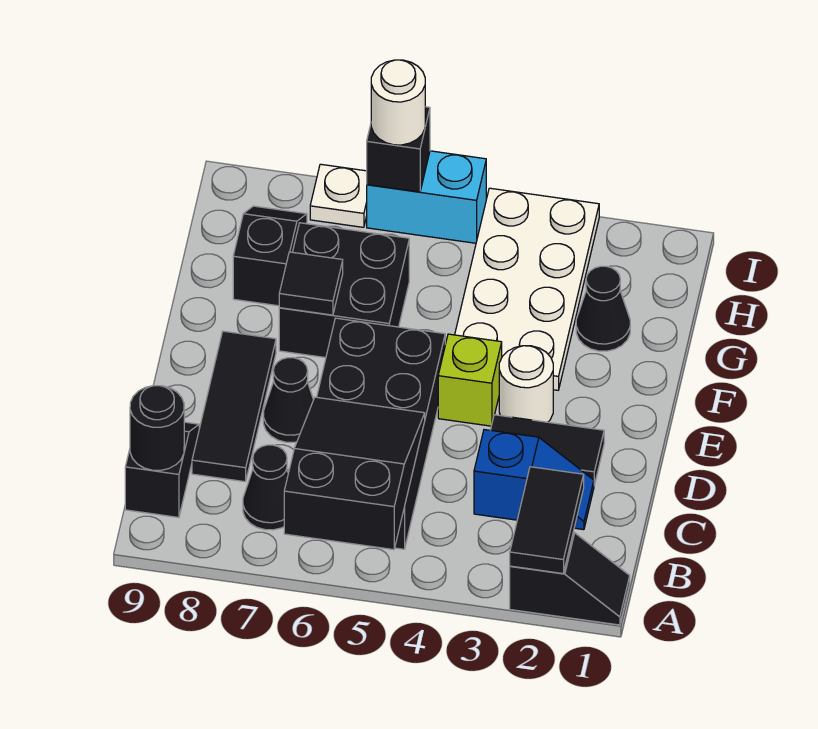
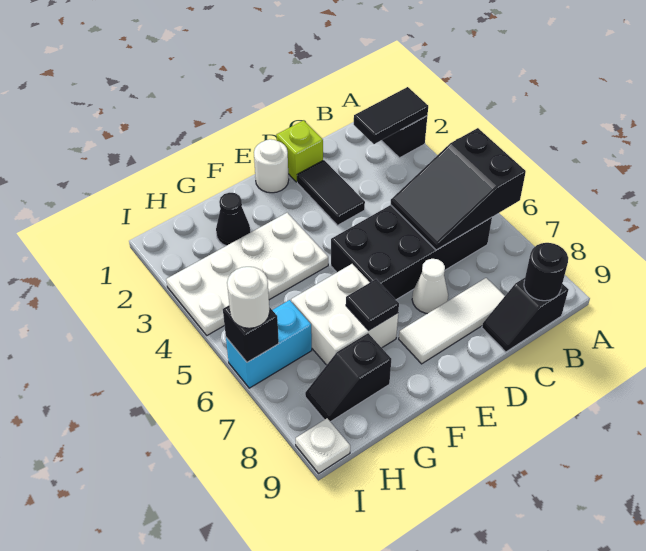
black 1x1 cone [243,445,288,530] -> none
blue 1x2 slope [474,430,594,530] -> none
black 1x3 tile [192,331,276,482] -> white 1x3 tile [399,278,505,364]
black 1x1 cone [263,358,314,442] -> white 1x1 cone [412,259,448,314]
white 1x1 round brick [499,346,553,422] -> white 1x1 round brick moved to [254,139,289,193]
lime 1x1 brick [438,334,502,426] -> lime 1x1 brick moved to [276,120,323,182]
black 2x2 brick [279,223,409,358] -> white 2x2 brick [291,264,398,365]
cyan 1x2 brick [367,151,486,243] -> cyan 1x2 brick turned to [226,300,312,388]
white 1x1 plate [310,164,367,227] -> white 1x1 plate moved to [296,418,350,473]

